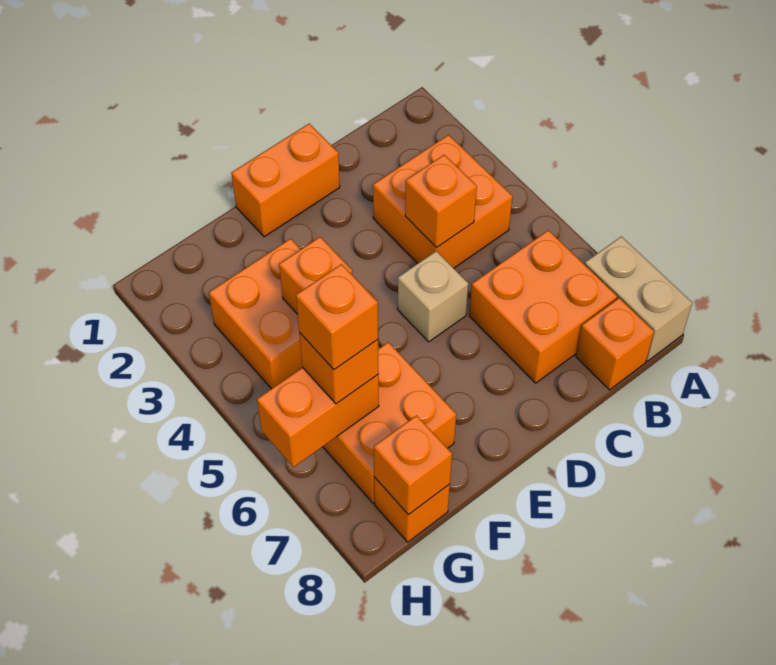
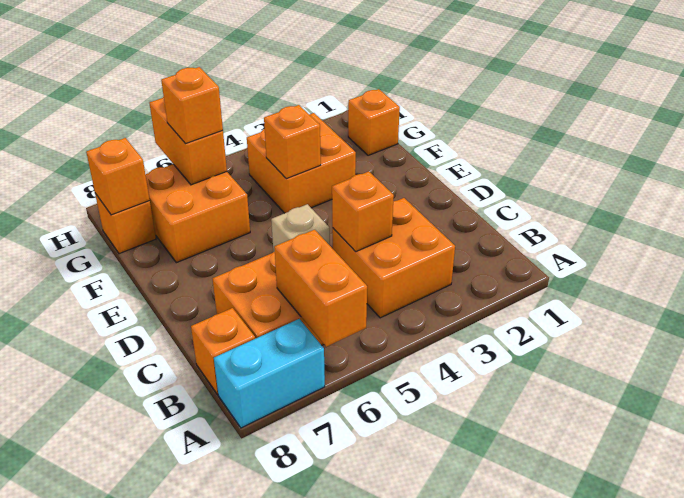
tan 1x2 brick [585,236,692,361] -> cyan 1x2 brick [214,319,325,428]
orange 1x2 brick [231,124,340,237] -> orange 1x2 brick moved to [274,230,367,347]
orange 1x1 brick [296,264,378,369] -> orange 1x1 brick moved to [348,89,400,155]

